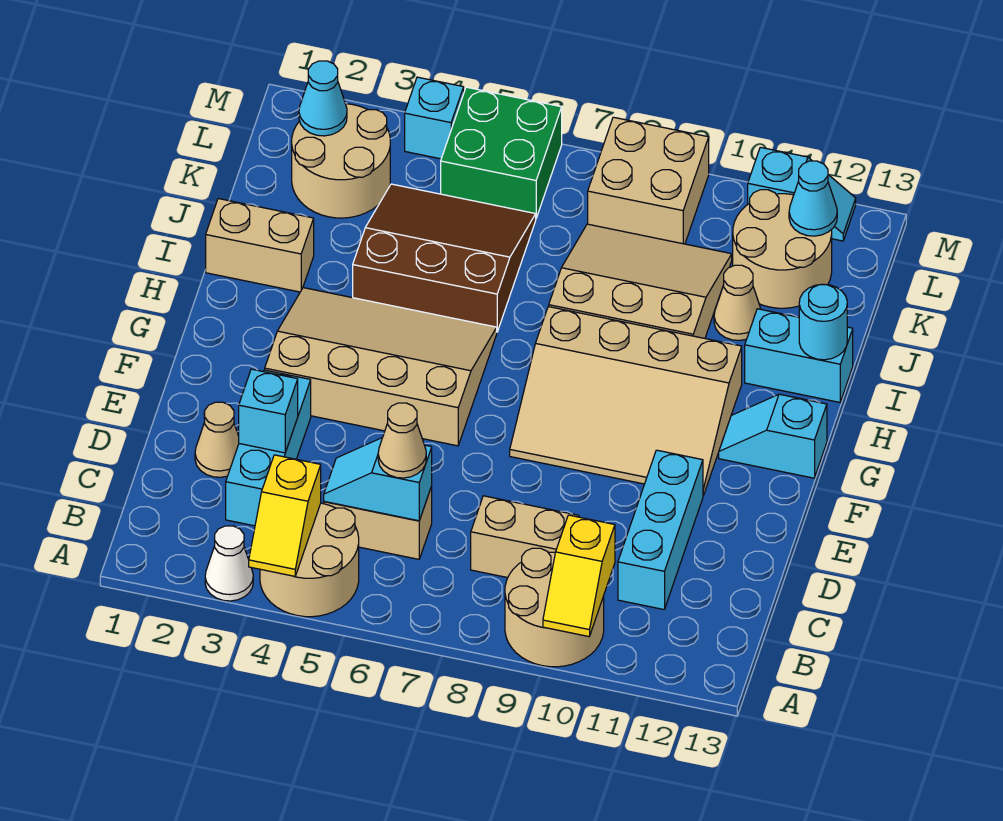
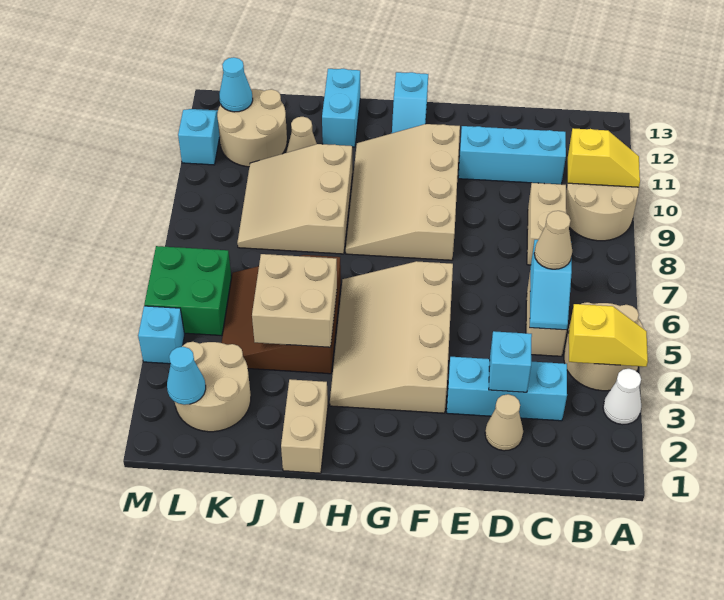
tan 3x4 slope [510,307,742,496] -> tan 3x4 slope turned to [346,124,460,260]
cyan 1x1 round brick [799,284,847,360] -> none
tan 2x2 brick [588,117,709,244] -> tan 2x2 brick moved to [252,254,337,347]

